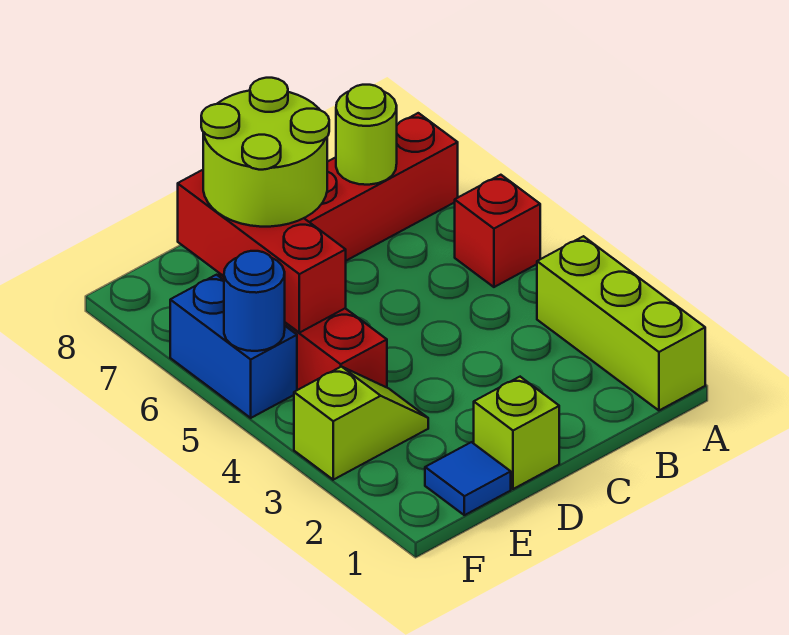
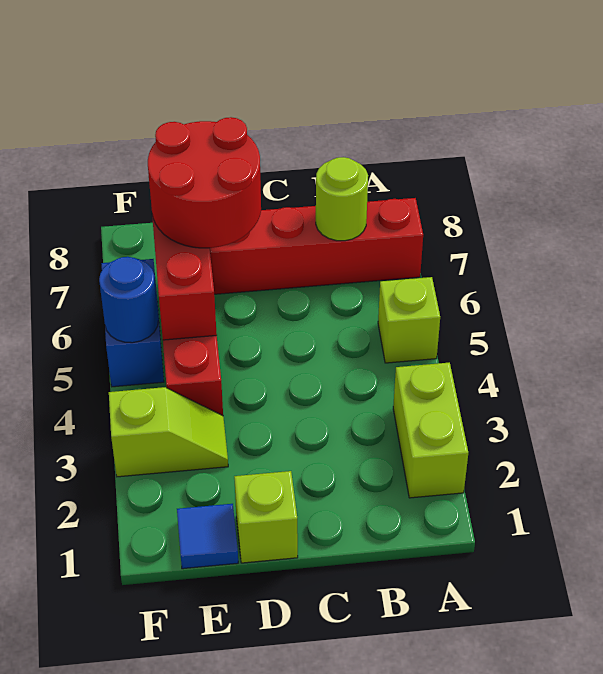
lime 1x3 brick [537,236,705,410] -> lime 1x2 brick [393,363,468,498]
red 1x1 brick [455,175,540,287] -> lime 1x1 brick [378,277,440,363]
lime 2x2 round brick [201,78,329,227] -> red 2x2 round brick [148,117,261,248]

